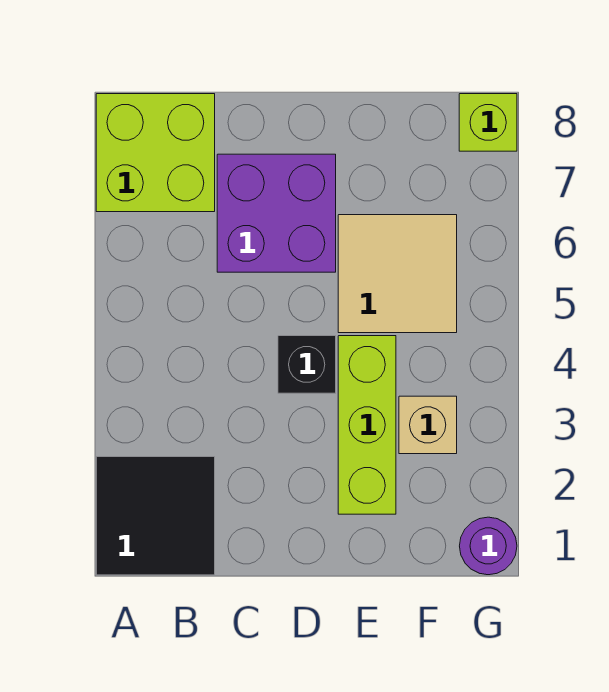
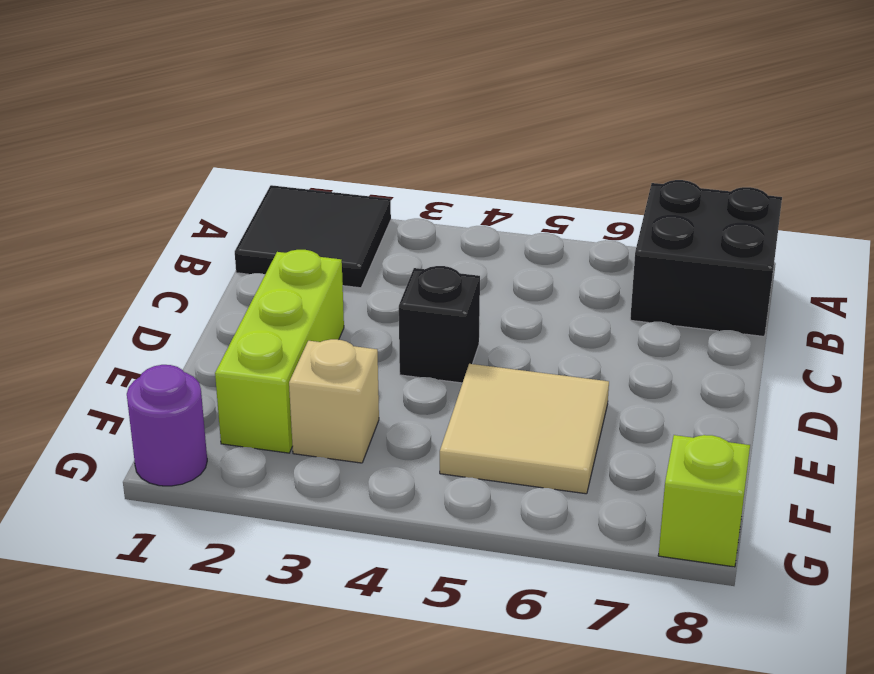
lime 2x2 brick [96,94,215,212] -> black 2x2 brick [630,180,782,336]
purple 2x2 brick [217,154,336,272] -> none
lime 1x3 brick [338,336,396,514] -> lime 1x3 brick turned to [215,250,344,453]

